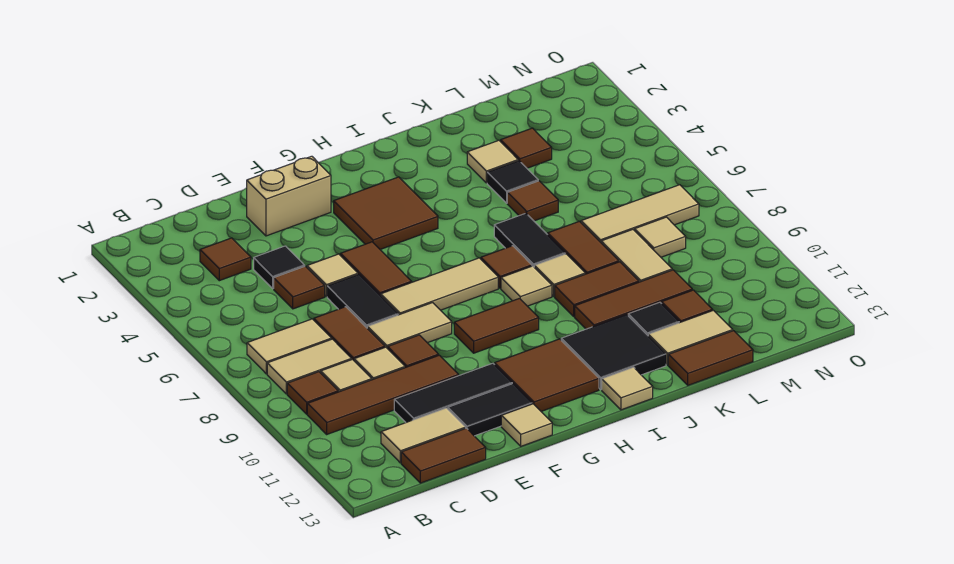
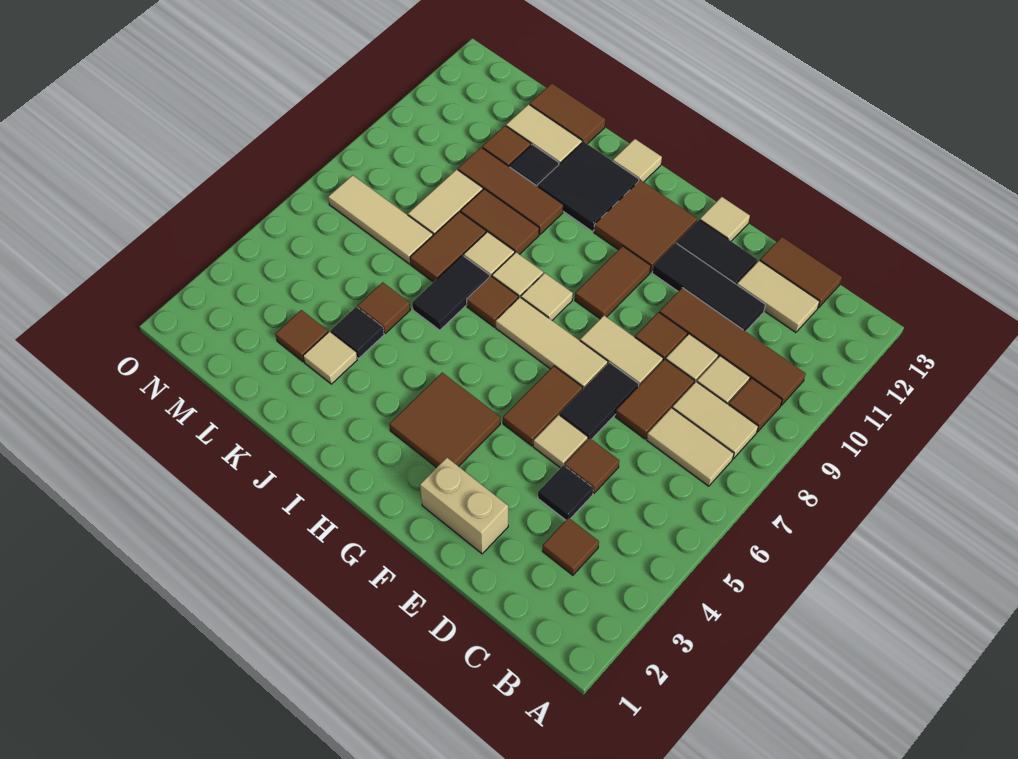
brown 1x2 tile [454,298,539,353] -> brown 1x2 tile turned to [575,246,651,319]
tan 1x1 tile [635,217,686,257] -> tan 1x1 tile moved to [521,273,573,320]

